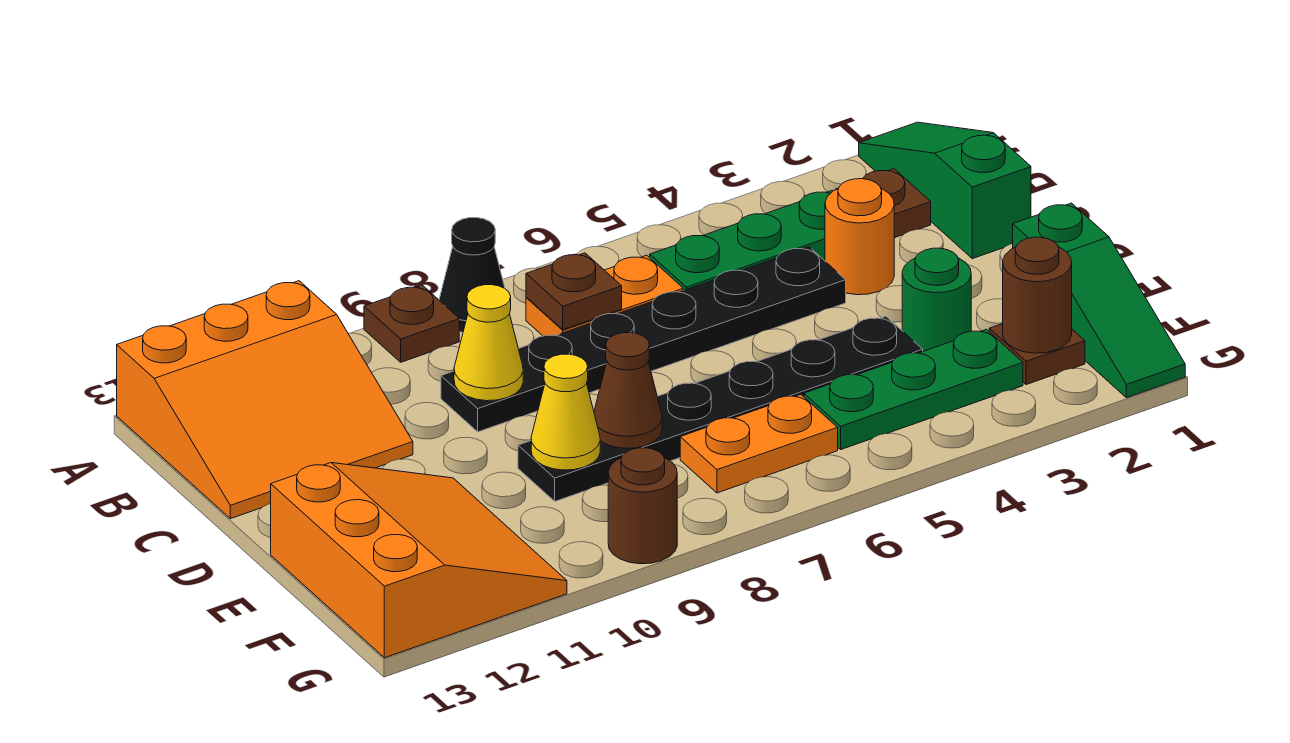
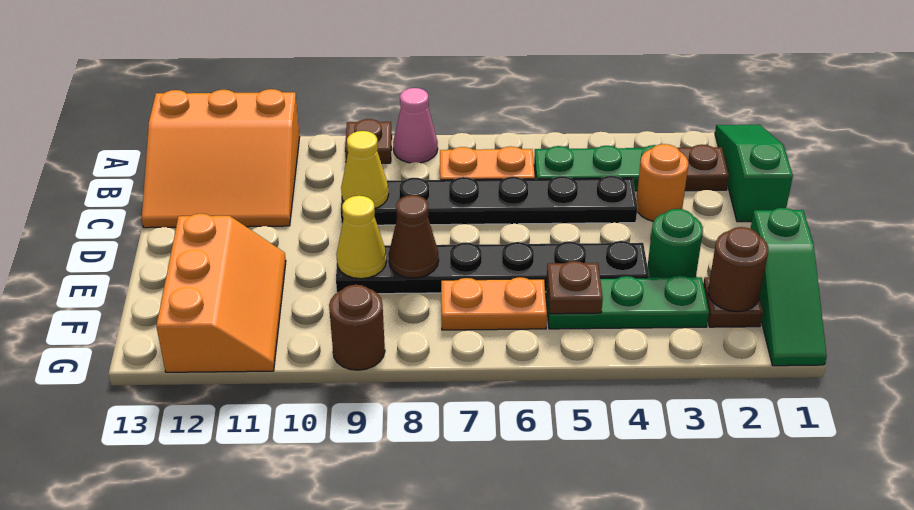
black 1x1 cone [439,218,505,332] -> pink 1x1 cone [393,88,438,163]
brown 1x1 plate [526,253,622,330] -> brown 1x1 plate moved to [547,261,603,314]
orange 3x3 slope [271,463,567,658] -> orange 2x3 slope [156,214,286,372]

